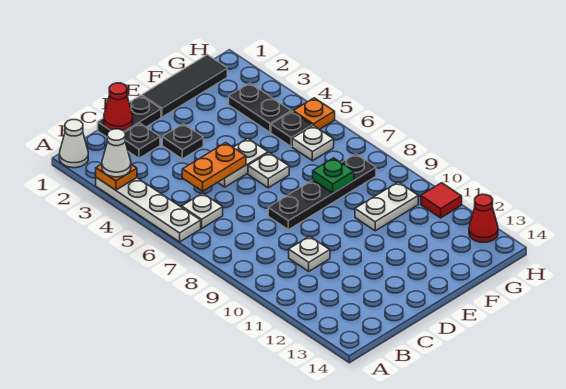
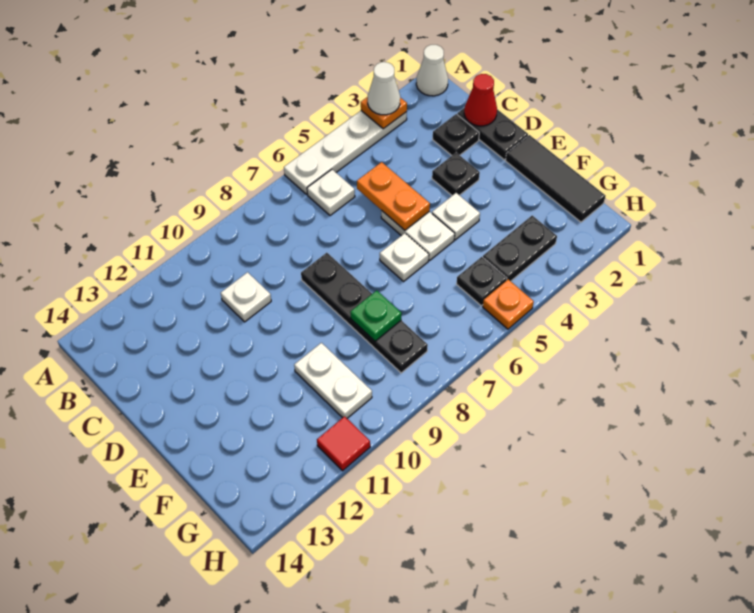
white 1x1 plate [292,125,334,161] -> white 1x1 plate moved to [432,193,480,240]
red 1x1 cone [469,194,498,242] -> none

